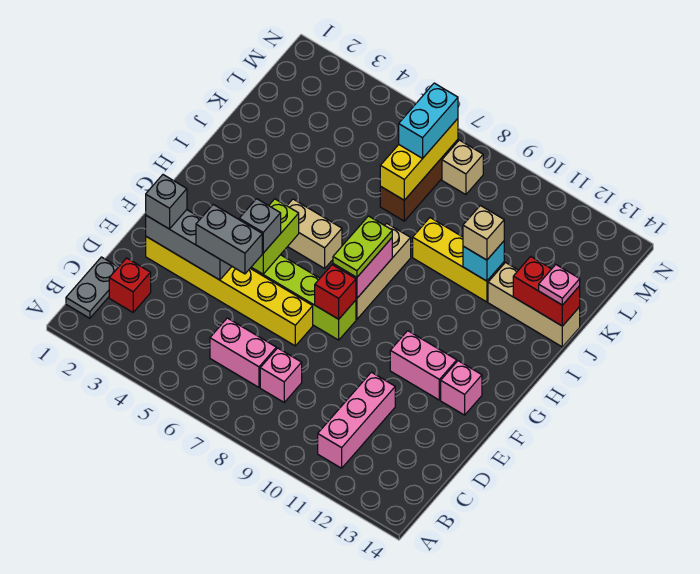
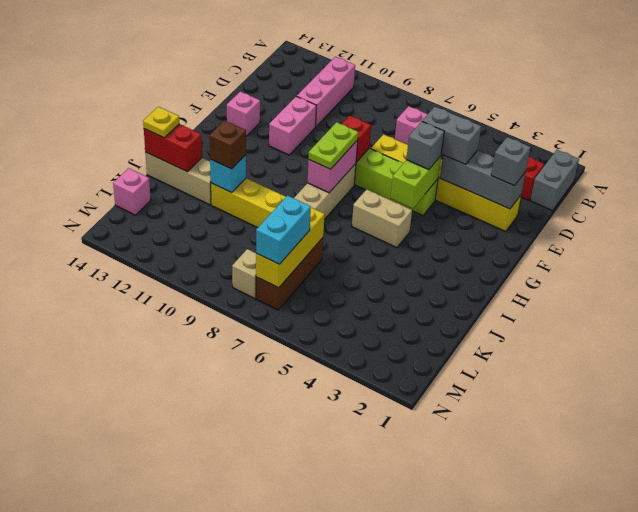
grey 1x2 plate [66,257,118,318] -> grey 1x2 brick [530,150,579,211]
pink 1x1 brick [260,348,302,402] -> pink 1x1 brick moved to [113,168,151,215]
pink 1x2 brick [390,331,457,400] -> pink 1x2 brick turned to [269,96,317,155]
tan 1x1 brick [463,205,504,260] -> brown 1x1 brick [209,120,246,169]
pink 1x1 plate [539,265,580,305] -> yellow 1x1 plate [143,107,179,138]

